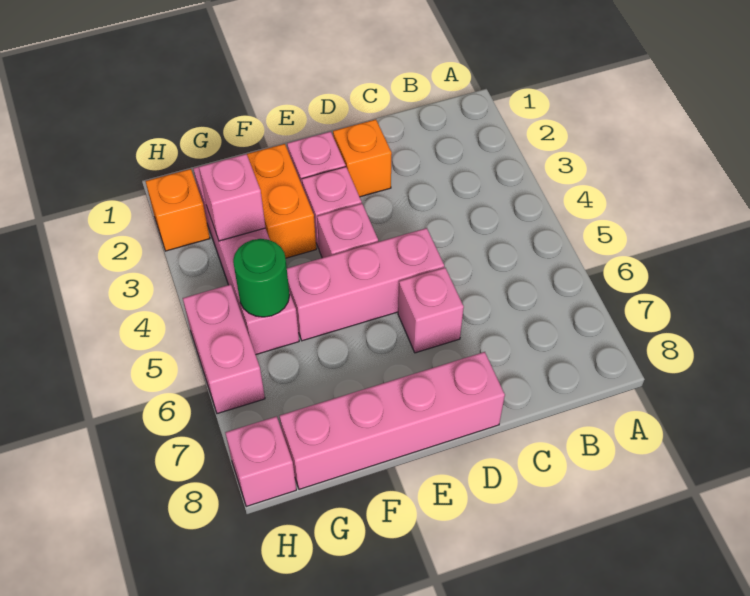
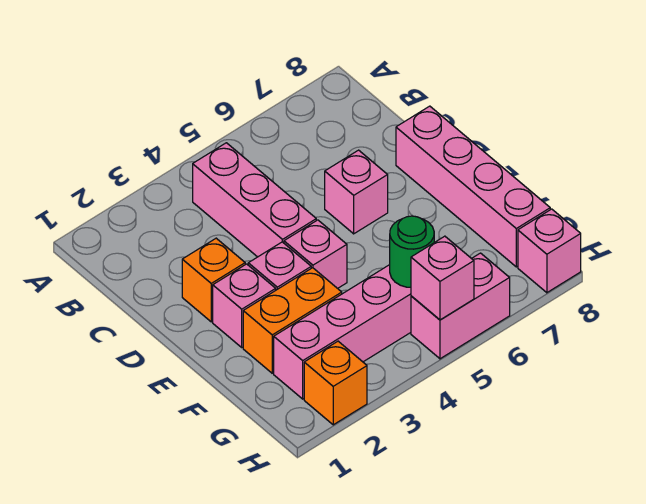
pink 1x3 brick [287,228,444,341] -> pink 1x3 brick moved to [193,143,316,257]
pink 1x1 brick [199,154,265,241] -> pink 1x1 brick moved to [411,236,474,320]

